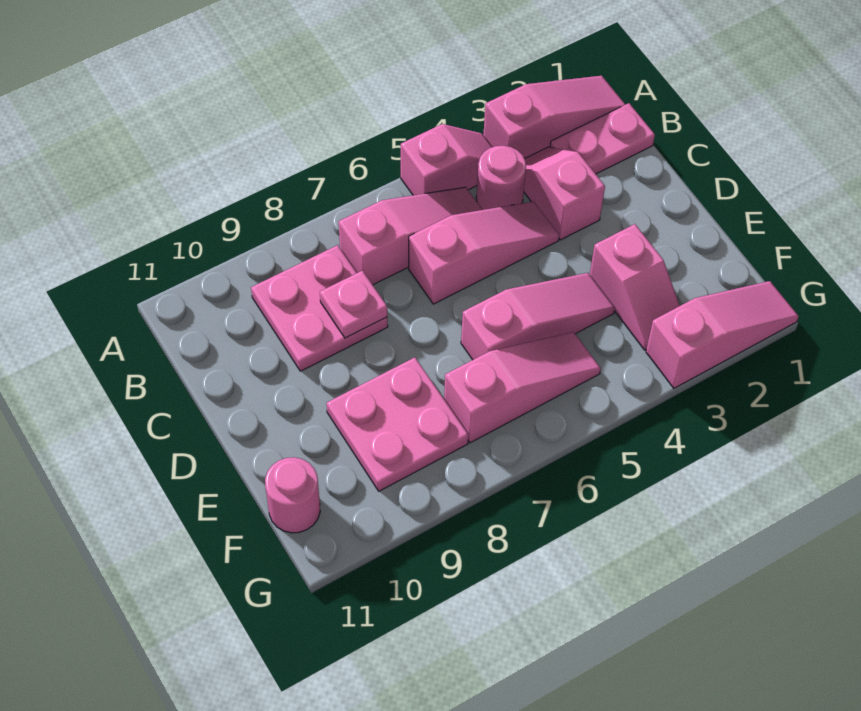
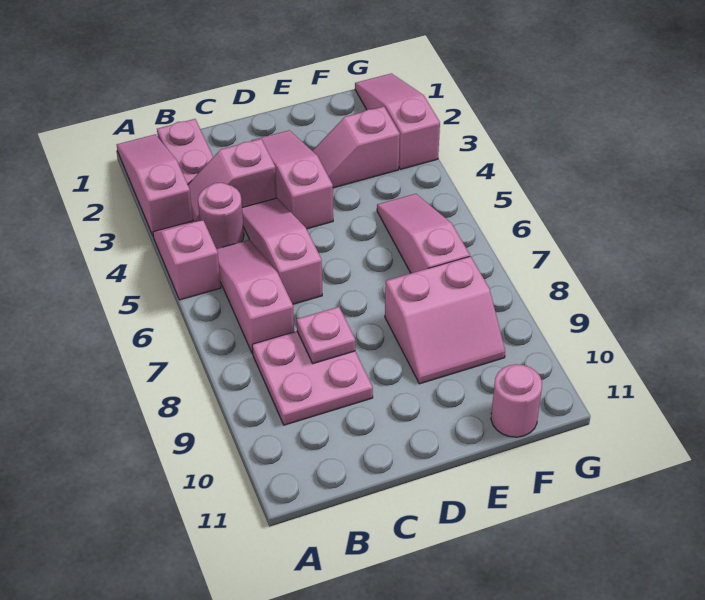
pink 1x2 slope [590,224,680,350] -> pink 1x2 slope turned to [313,107,400,188]
pink 1x3 slope [461,273,615,360] -> pink 1x3 slope moved to [252,130,333,229]
pink 2x2 plate [326,357,468,491] -> pink 2x2 slope [385,256,505,384]

